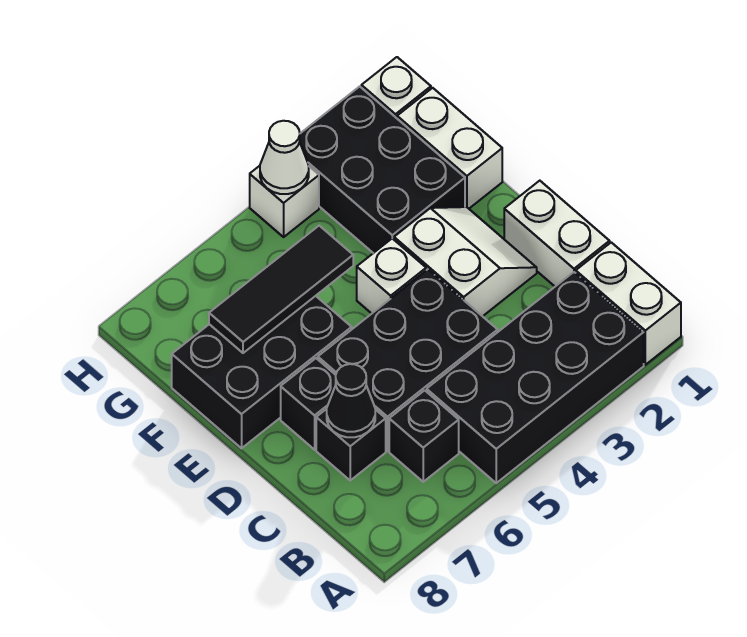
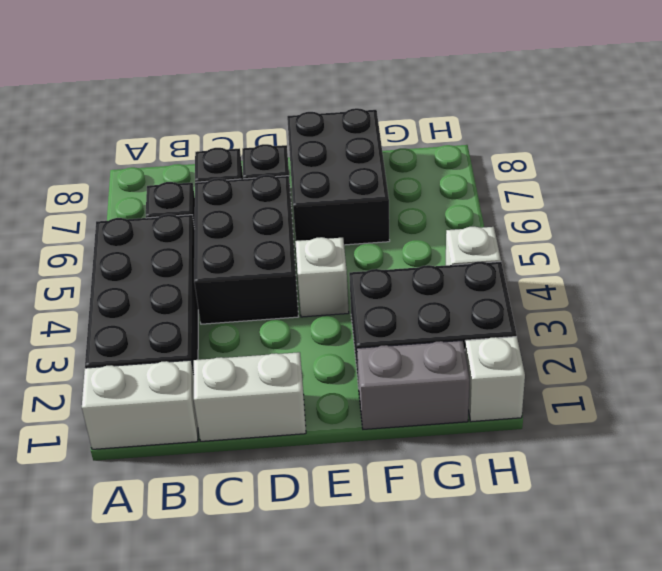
black 1x1 cone [327,364,375,437] -> none
white 2x2 slope [394,207,537,316] -> none
white 1x2 brick [397,88,502,208] -> grey 1x2 brick [357,340,470,429]
black 1x3 tile [209,226,353,353] -> none
white 1x1 cone [260,121,309,194] -> none

